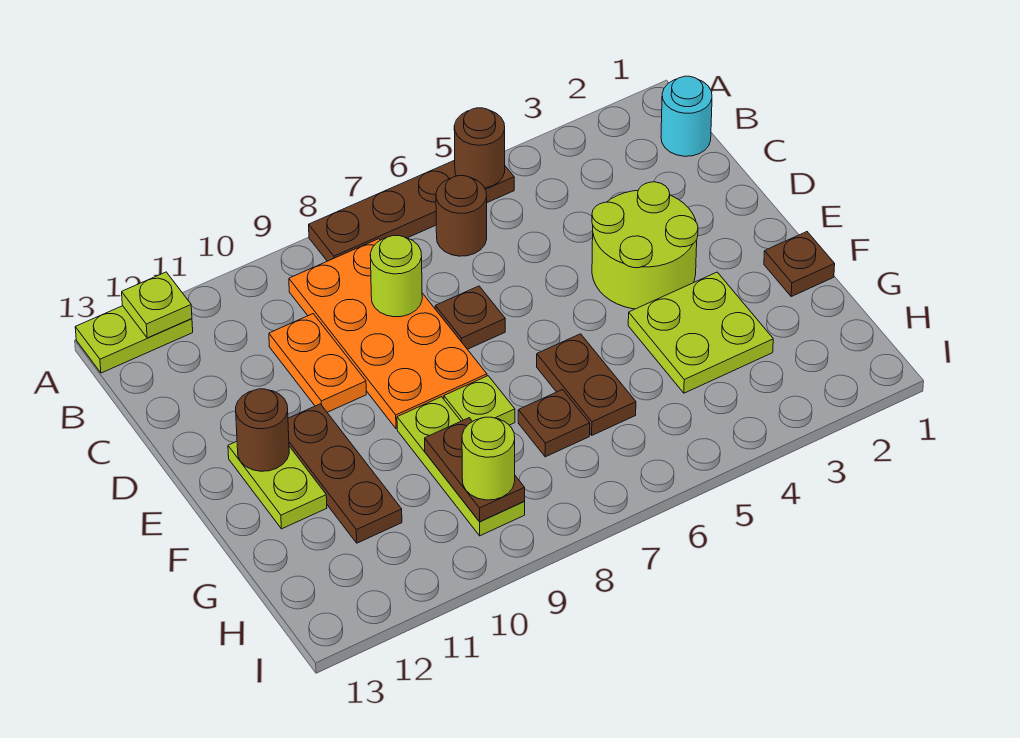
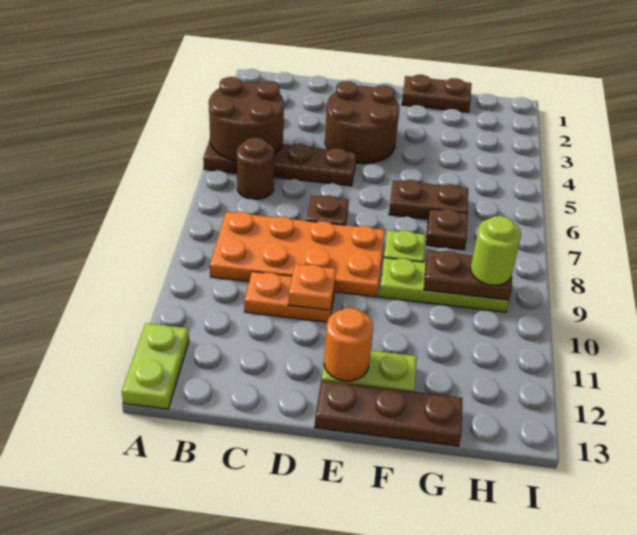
brown 1x4 plate [309,160,514,261] -> brown 1x4 plate turned to [203,140,356,186]
brown 1x1 round brick [454,108,505,188] -> brown 2x2 round brick [209,77,284,161]
lime 1x1 plate [122,272,192,338] -> none
cyan 1x1 round brick [661,76,712,156] -> none
lime 1x1 round brick [370,235,422,317] -> none
lime 2x2 round brick [592,182,698,309] -> brown 2x2 round brick [325,81,399,164]
none -> orange 1x1 plate [288,264,336,310]
brown 1x3 plate [288,404,402,543] -> brown 1x3 plate moved to [315,380,463,446]
brown 1x1 round brick [236,389,289,471] -> orange 1x1 round brick [324,308,373,381]
brown 1x1 plate [764,232,835,296] -> brown 1x2 plate [402,75,471,112]
lime 2x2 plate [628,272,773,393] -> none

